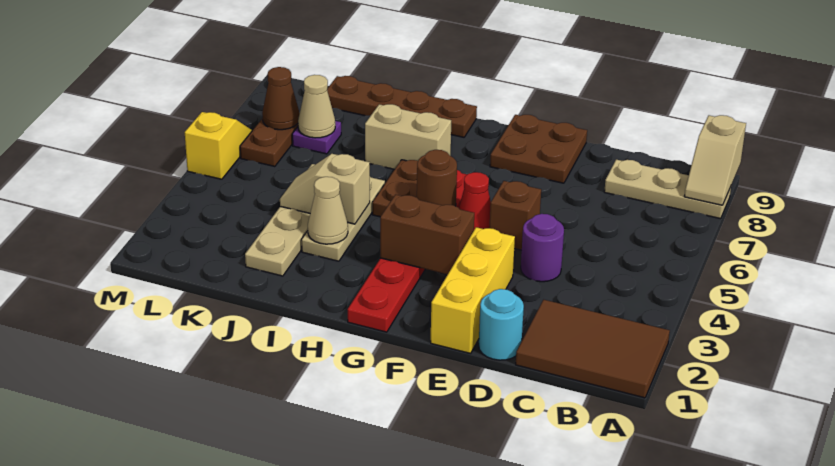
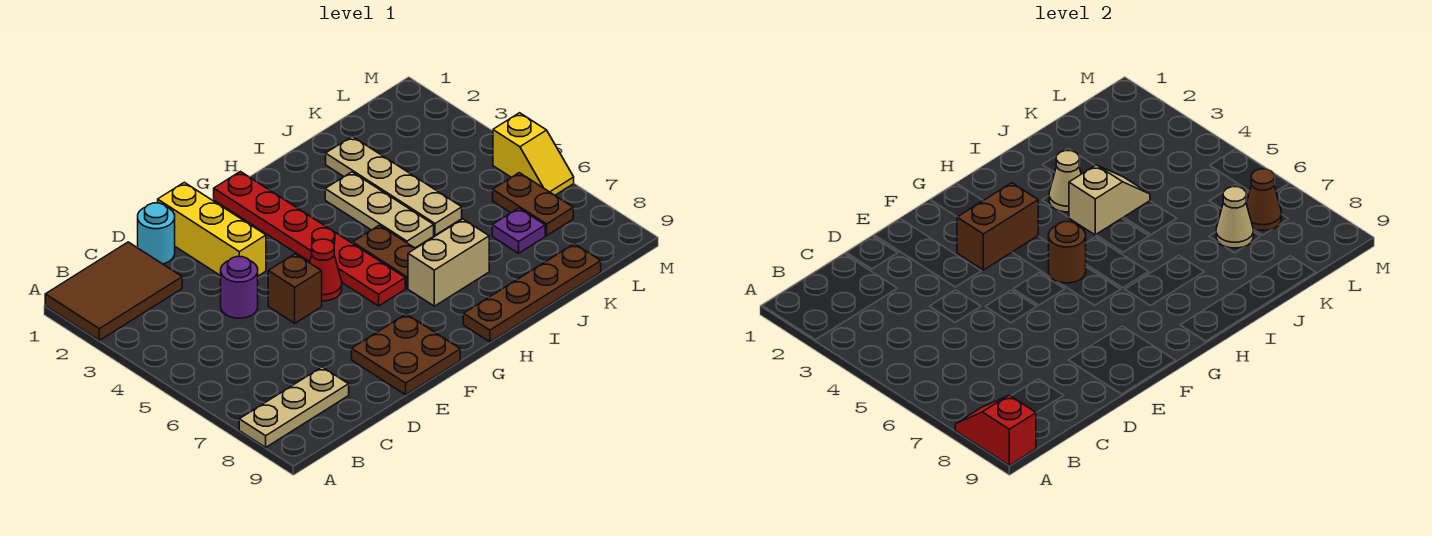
tan 1x2 slope [684,115,746,205] -> red 1x2 slope [955,395,1036,465]

